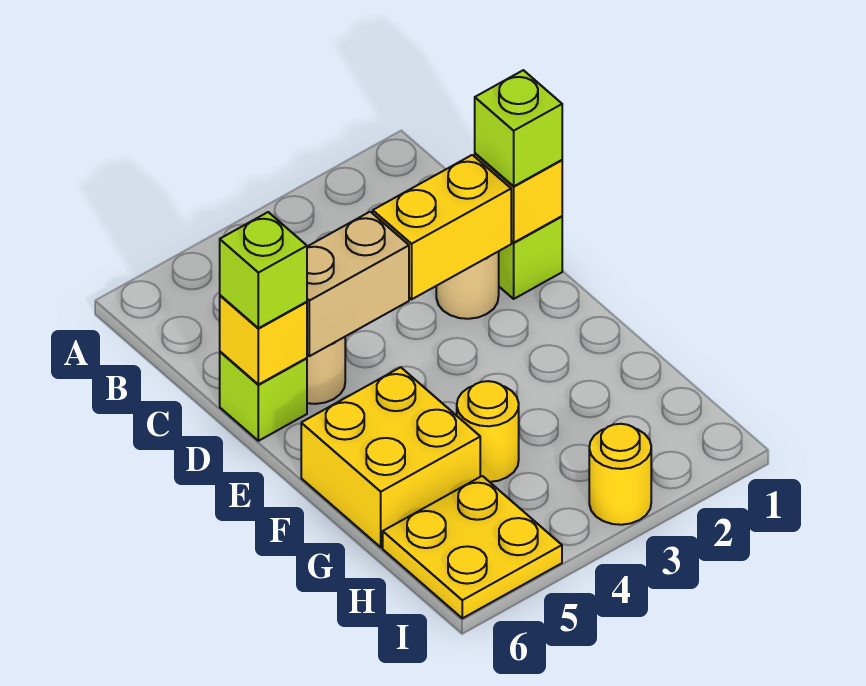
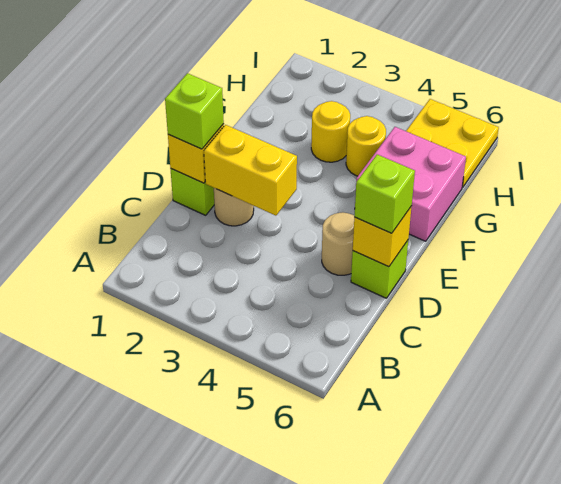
tan 1x2 brick [307,212,409,356] -> none
yellow 2x2 brick [301,367,480,547] -> pink 2x2 brick [355,127,466,241]
yellow 1x1 round brick [589,424,651,525] -> yellow 1x1 round brick moved to [311,101,350,162]

